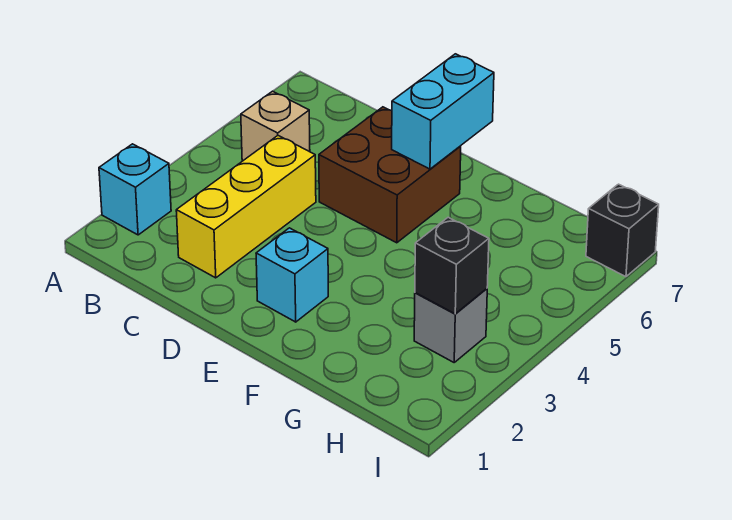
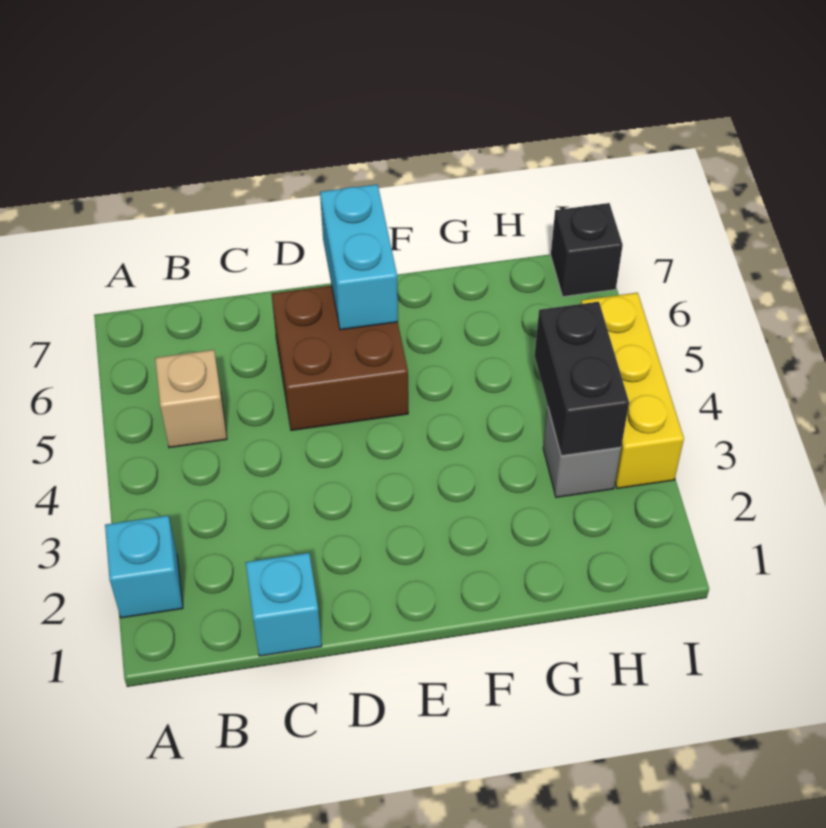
yellow 1x3 brick [176,136,316,278] -> yellow 1x3 brick moved to [581,293,684,489]
cyan 1x1 brick [256,228,328,322] -> cyan 1x1 brick moved to [246,553,322,656]
black 1x1 brick [415,217,489,314] -> black 1x2 brick [535,302,629,456]

